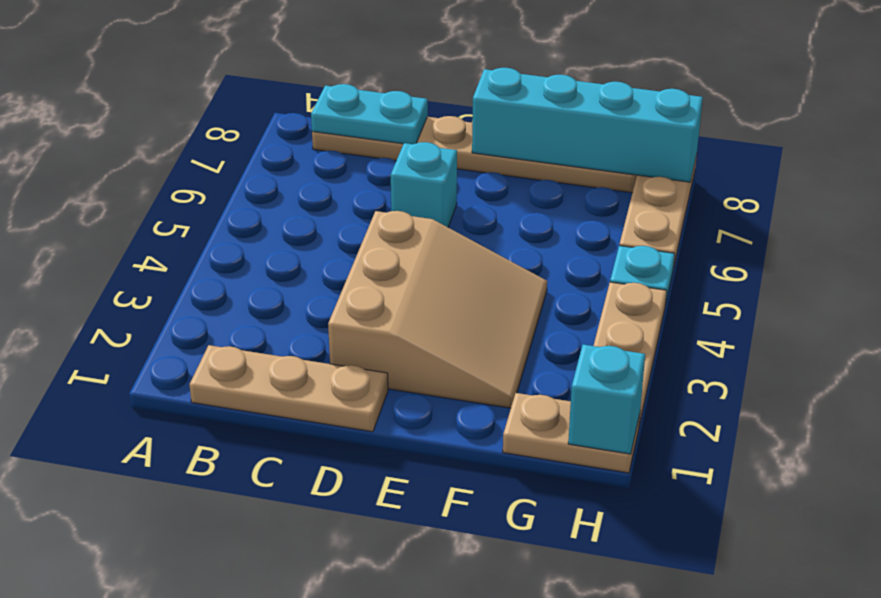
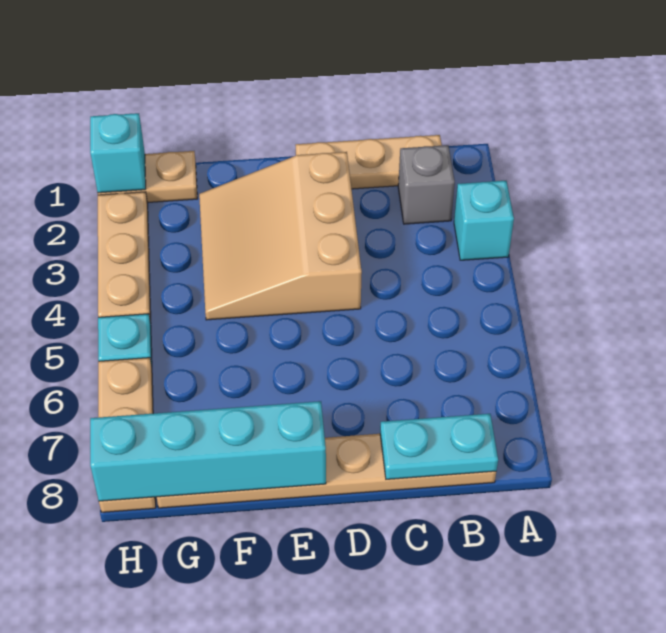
none -> grey 1x1 brick [398,145,455,224]
cyan 1x1 brick [391,142,457,227] -> cyan 1x1 brick moved to [454,181,514,260]

